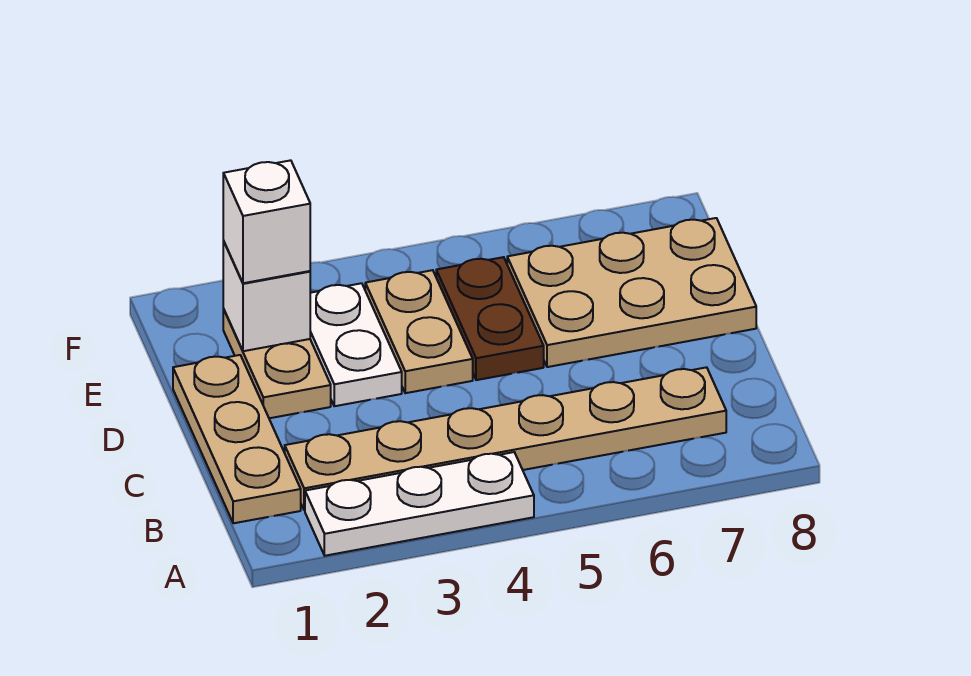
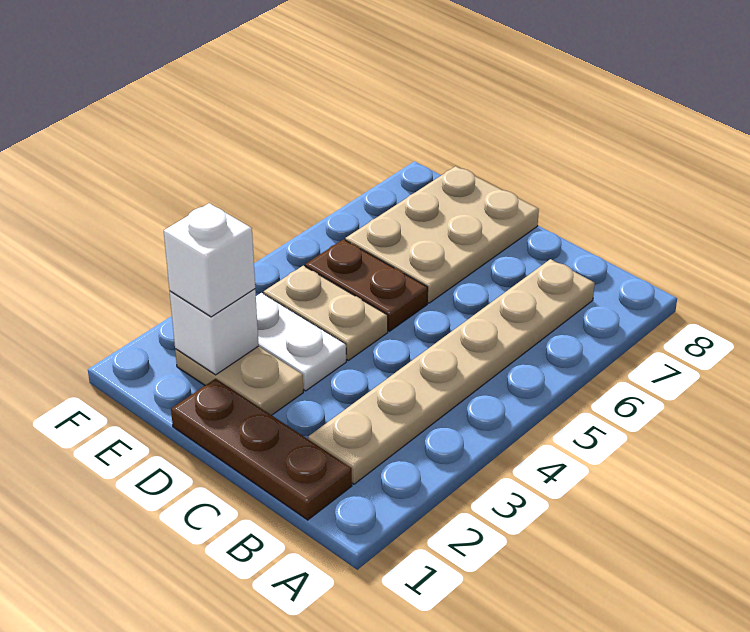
white 1x3 plate [305,452,534,556] -> none
tan 1x3 plate [173,355,301,523] -> brown 1x3 plate [171,379,352,520]

